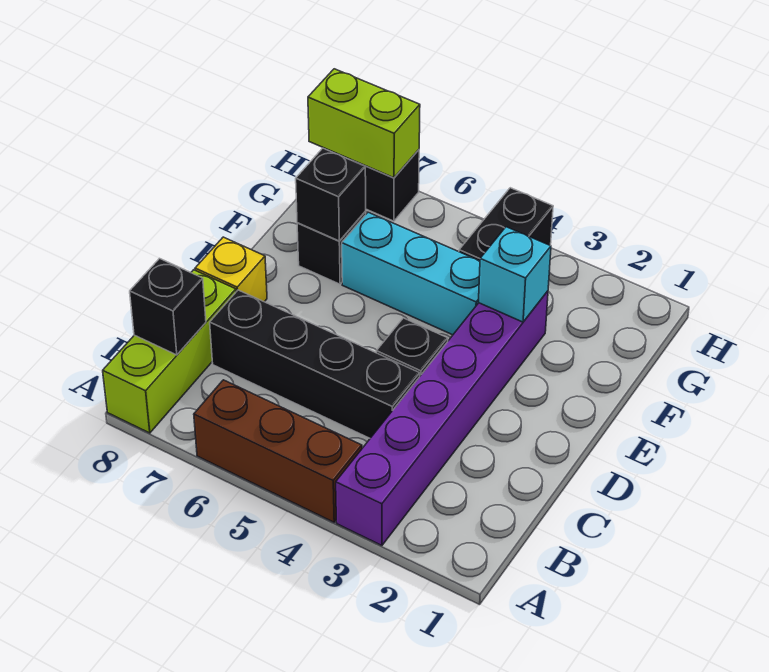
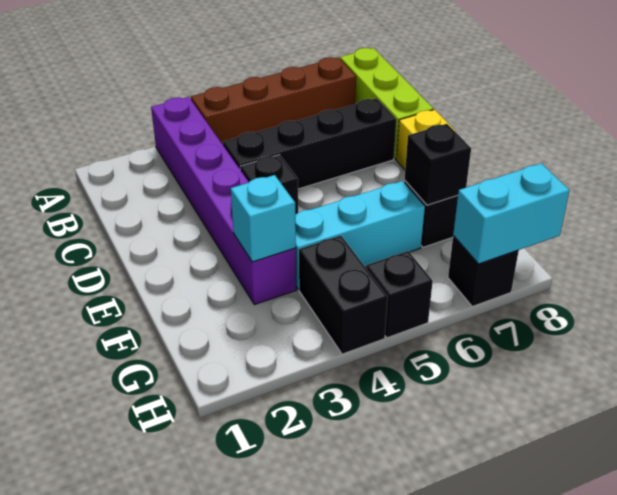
brown 1x3 brick [194,380,362,522] -> brown 1x4 brick [191,57,356,144]
black 1x1 brick [130,259,206,355] -> black 1x1 brick moved to [366,251,433,338]
lime 1x2 brick [308,69,420,178] -> cyan 1x2 brick [453,163,570,264]

